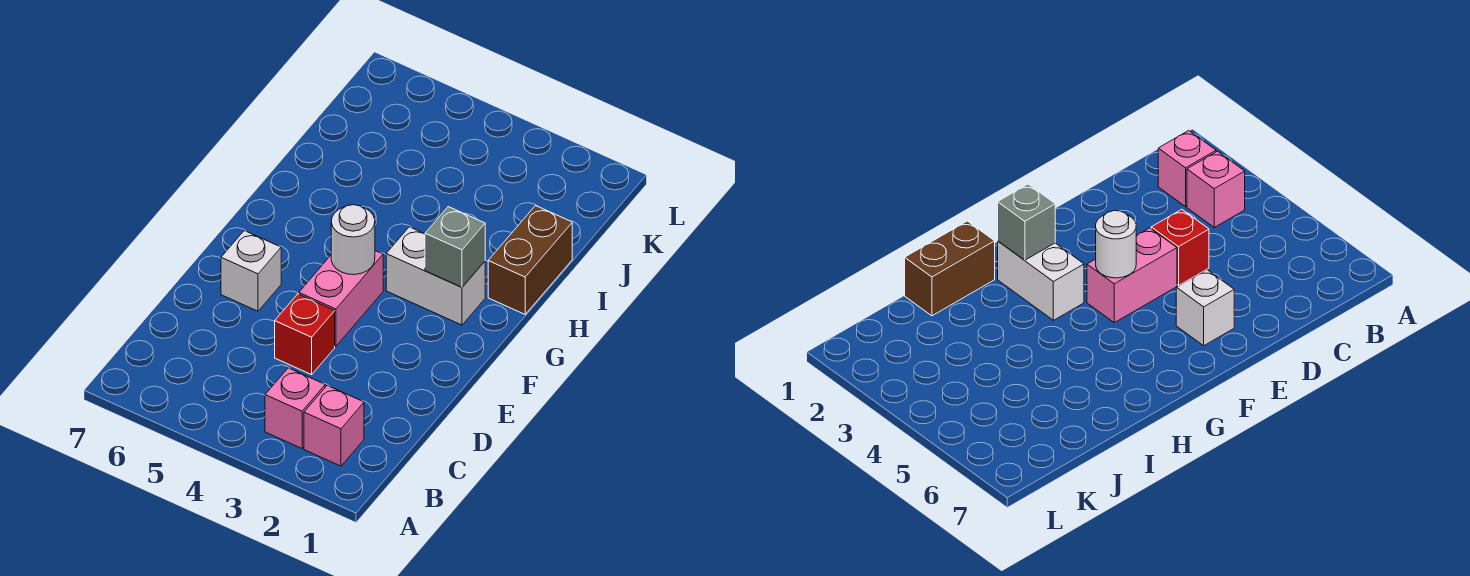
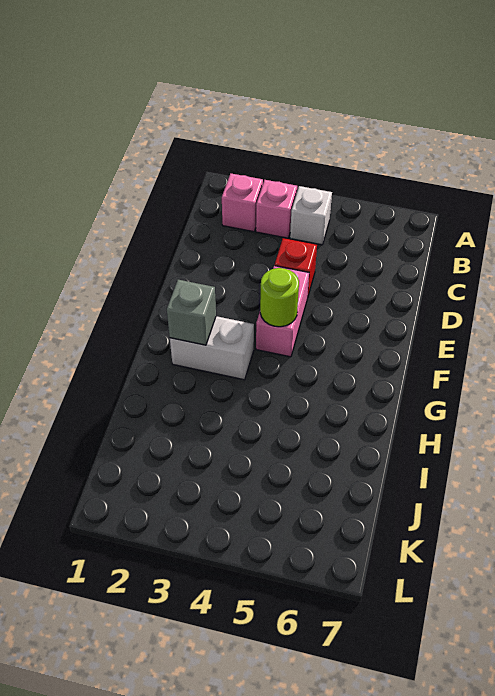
white 1x1 brick [221,231,281,311] -> white 1x1 brick moved to [290,186,332,245]
white 1x1 round brick [331,205,375,275] -> lime 1x1 round brick [260,268,299,327]
brown 1x2 brick [488,206,572,314] -> none

